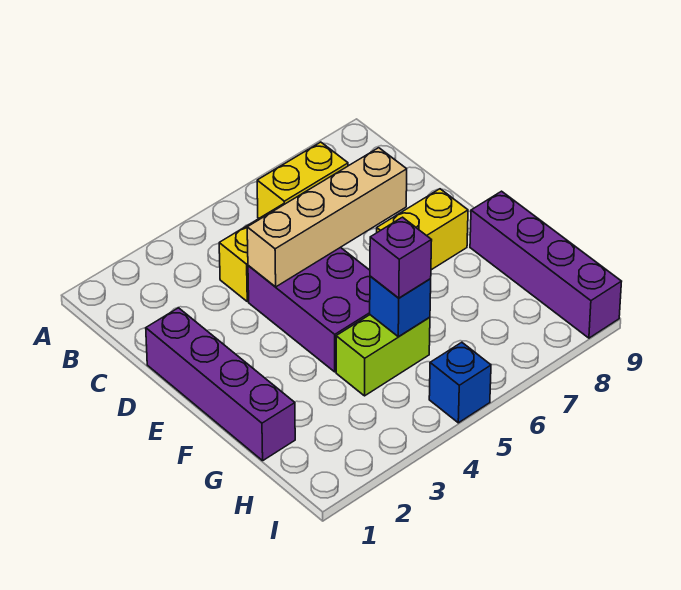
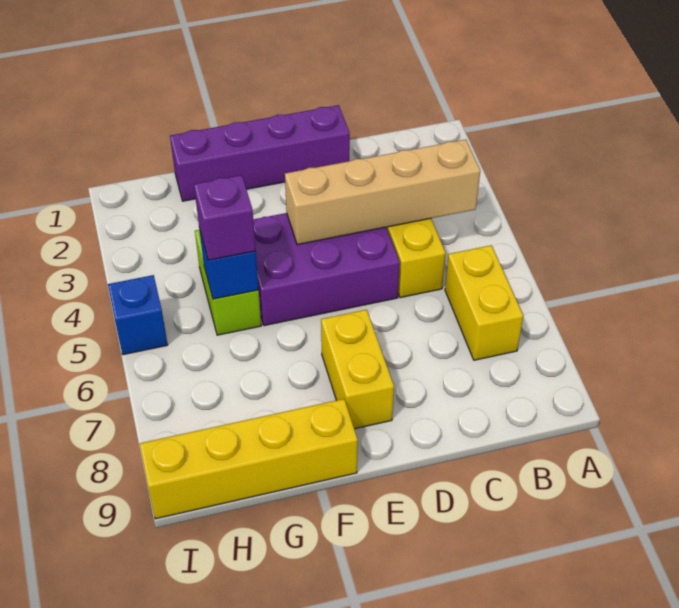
tan 1x4 brick [247,148,407,287] -> tan 1x4 brick turned to [285,140,480,245]
purple 1x4 brick [470,191,622,338] -> yellow 1x4 brick [140,399,358,519]

